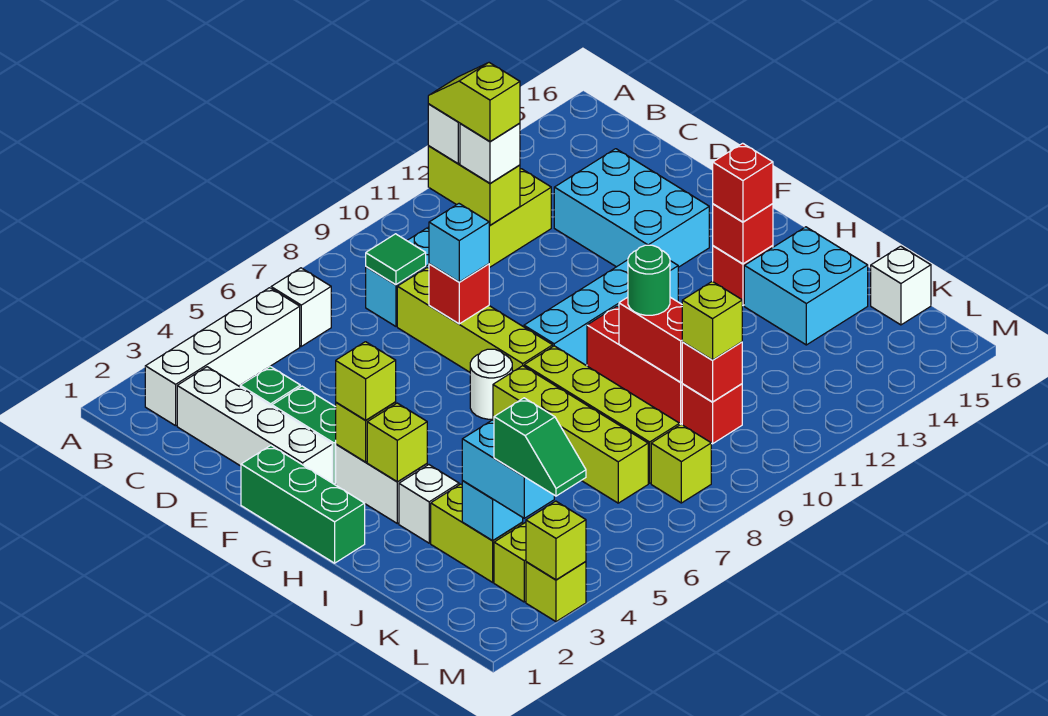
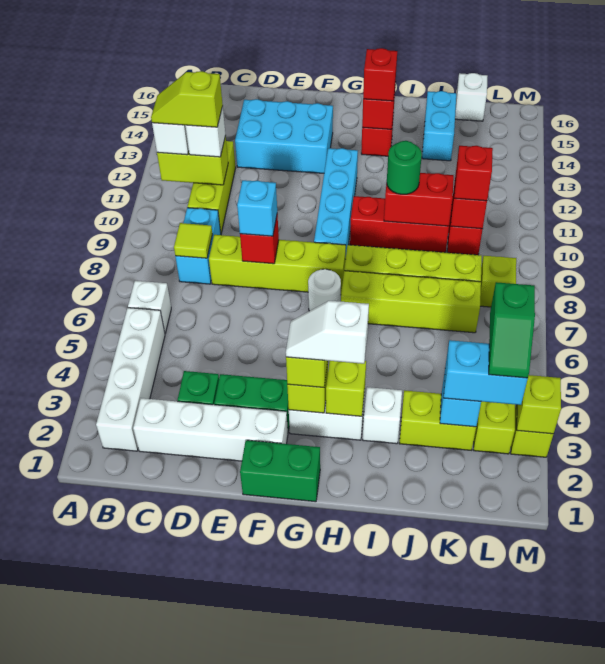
green 1x1 tile [366,234,426,285] -> lime 1x1 tile [174,223,212,258]
green 1x3 brick [241,445,365,563] -> green 1x2 brick [240,440,320,502]
none -> white 1x2 slope [286,301,369,364]
cyan 2x2 brick [744,227,868,345] -> cyan 1x2 brick [422,91,456,161]
lime 1x1 brick [682,281,742,360] -> red 1x1 brick [454,146,493,201]
green 1x2 slope [494,398,586,496] -> green 1x2 slope turned to [489,282,535,378]

